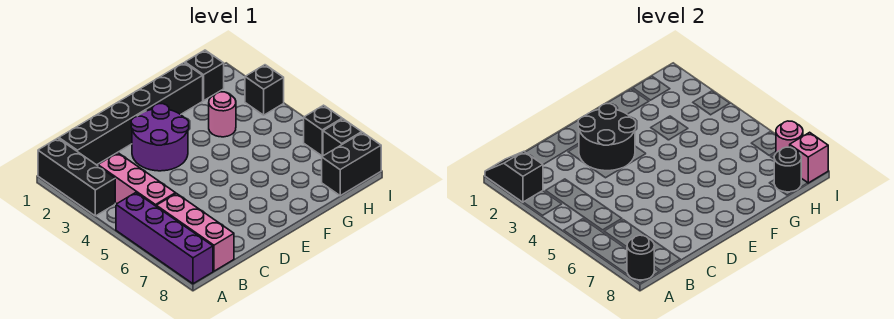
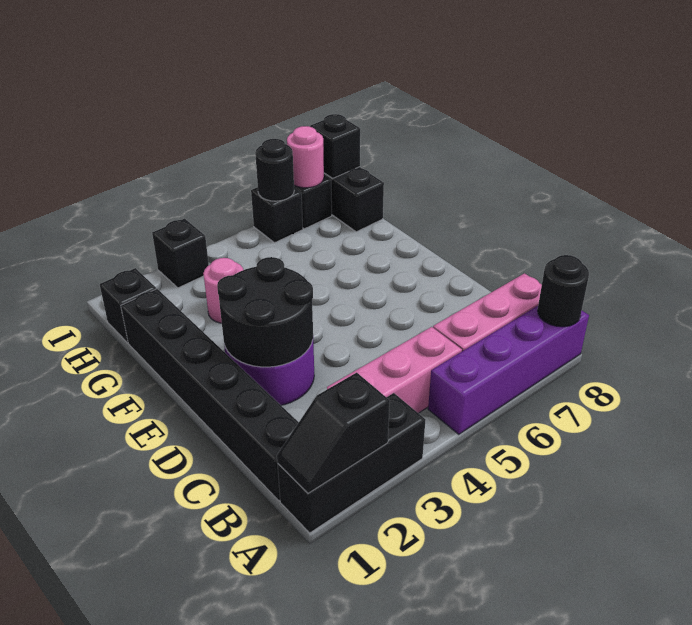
black 1x1 round brick [774,147,801,192] -> black 1x1 round brick moved to [255,139,294,201]
pink 1x1 brick [790,132,828,183] -> black 1x1 brick [310,114,360,179]

